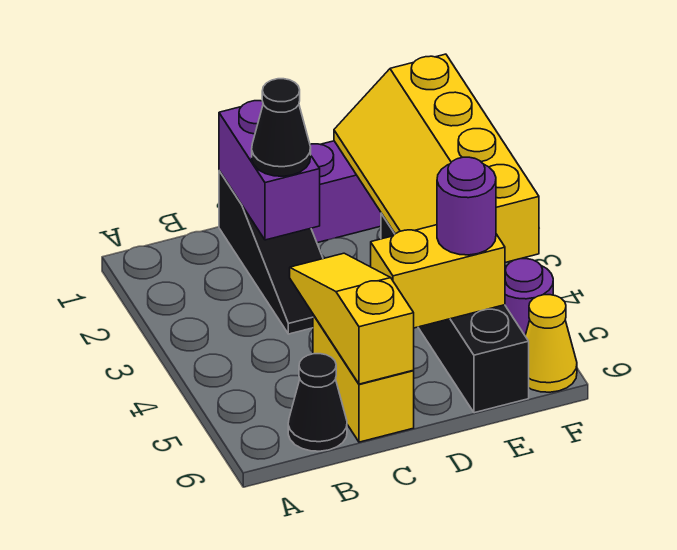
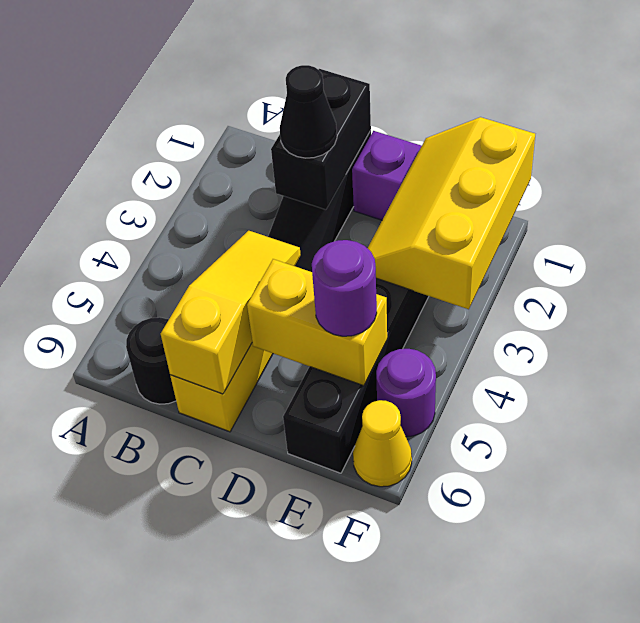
black 1x1 cone [288,354,347,451] -> black 1x1 round brick [126,317,176,404]
purple 1x2 brick [219,101,320,240] -> black 1x2 brick [271,69,371,210]
yellow 2x4 slope [334,54,539,263] -> yellow 2x3 slope [368,117,535,309]

